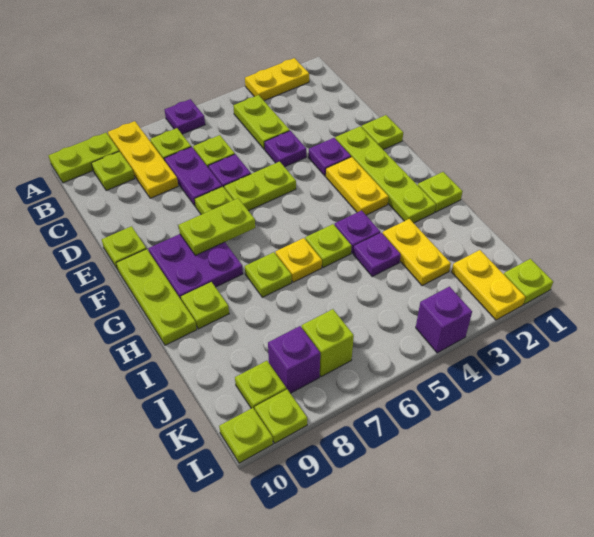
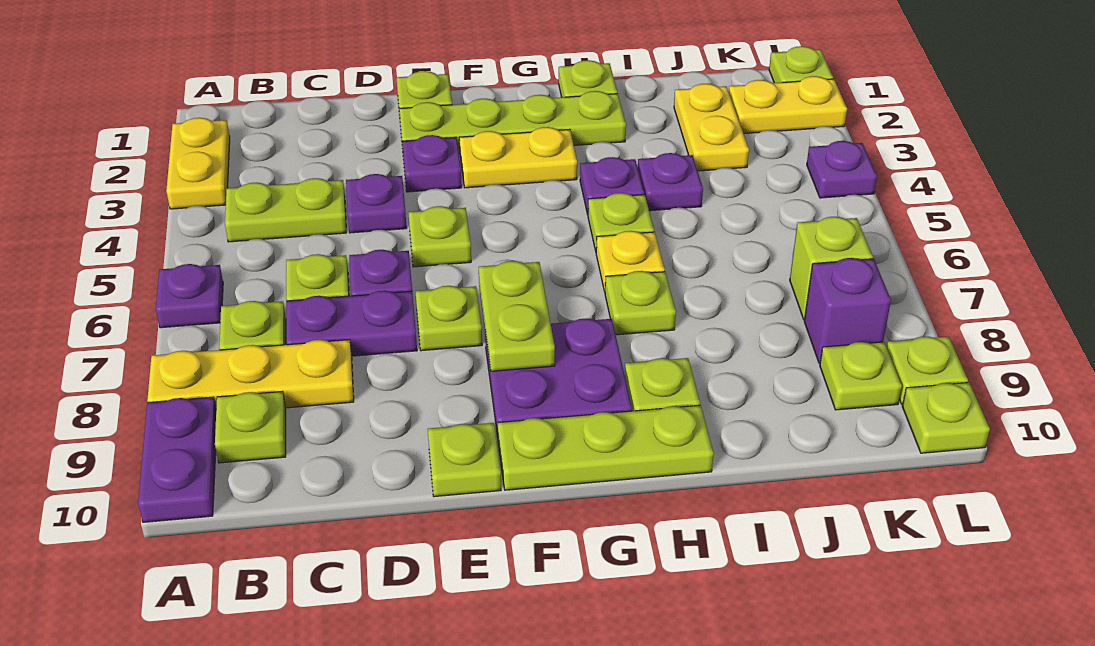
lime 1x2 plate [48,133,119,183] -> purple 1x2 plate [138,397,216,522]
lime 1x2 plate [224,162,296,211] -> lime 1x1 plate [408,206,471,267]
yellow 1x2 plate [383,219,451,286] -> yellow 1x2 plate turned to [674,84,749,171]
purple 1x1 brick [416,287,472,353] -> purple 1x1 plate [807,141,877,198]

